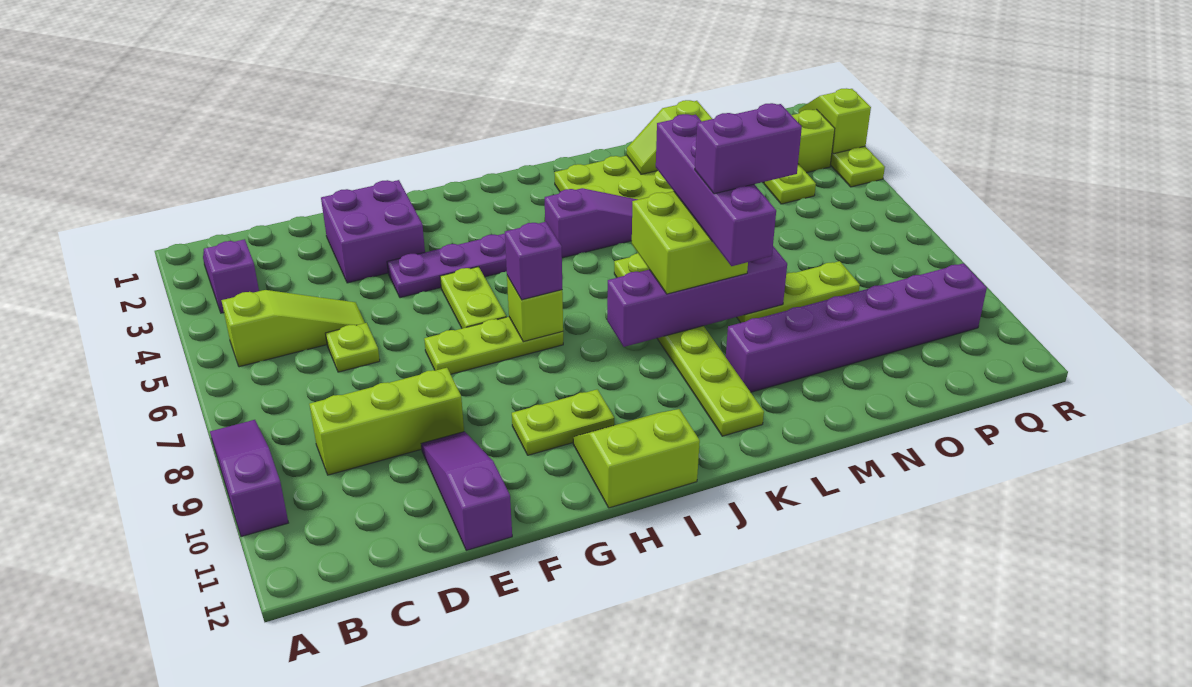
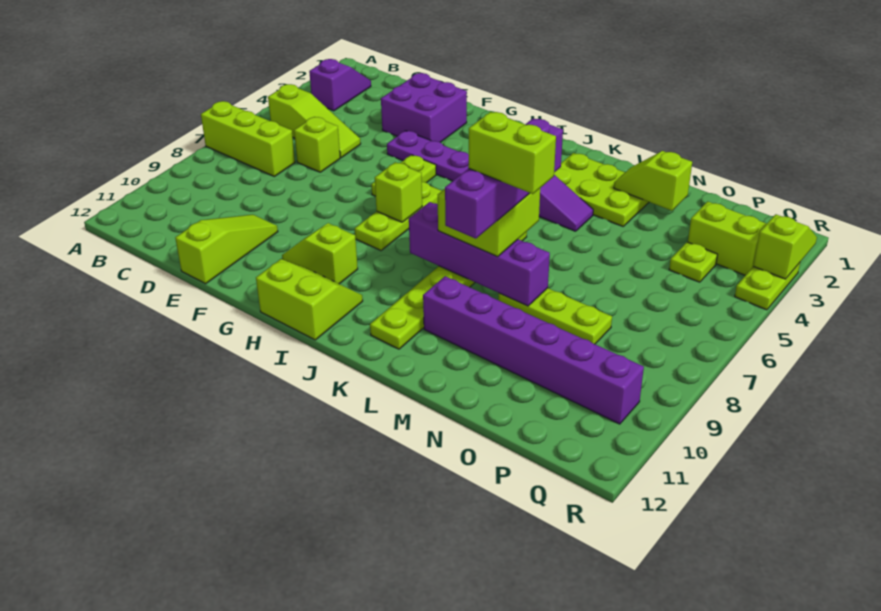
purple 1x3 slope [210,420,288,537] -> none
lime 1x3 brick [309,368,464,475] -> lime 1x3 brick moved to [201,101,295,177]
lime 1x1 plate [325,323,380,372] -> lime 1x1 brick [294,117,340,172]
purple 1x3 slope [421,432,512,550] -> lime 1x3 slope [175,215,278,284]
lime 1x3 plate [424,317,563,374] -> lime 1x3 plate turned to [355,182,441,251]
lime 1x2 plate [512,389,614,455] -> lime 1x2 slope [282,223,358,284]
purple 1x1 brick [505,222,562,300] -> none
purple 1x2 brick [695,103,802,194] -> lime 1x2 brick [468,112,556,194]

